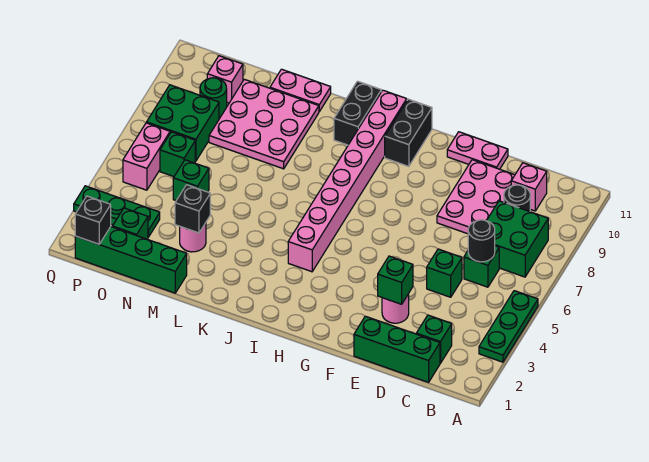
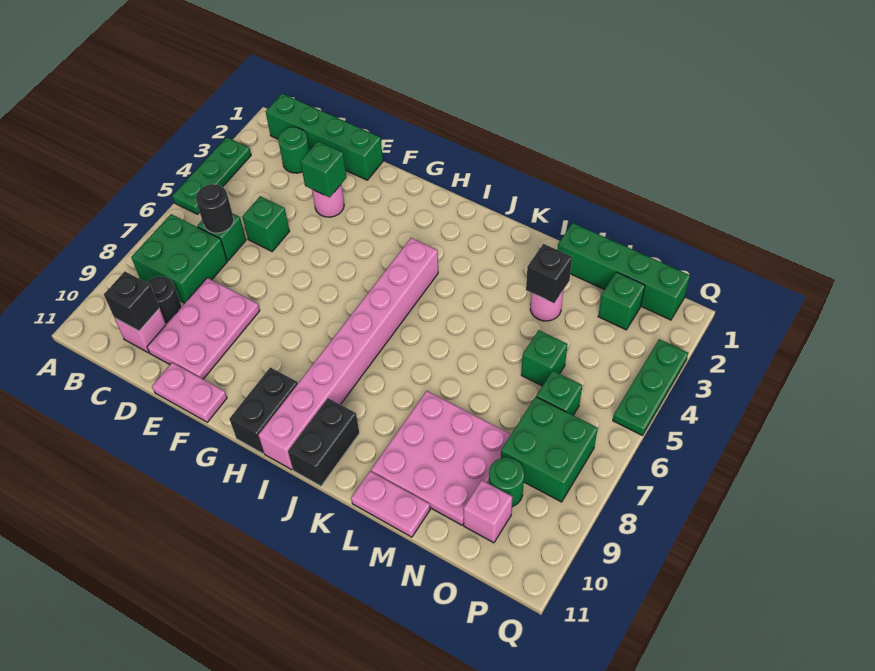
green 1x3 brick [354,316,440,382] -> green 1x4 brick [266,94,383,180]
green 1x1 brick [416,315,452,363] -> green 1x1 round brick [278,127,309,173]
green 1x3 plate [74,186,160,237] -> green 1x3 plate turned to [613,339,688,435]
black 1x1 brick [75,196,111,244] -> black 1x1 brick moved to [104,272,159,331]
pink 1x2 brick [123,123,170,190] -> none

